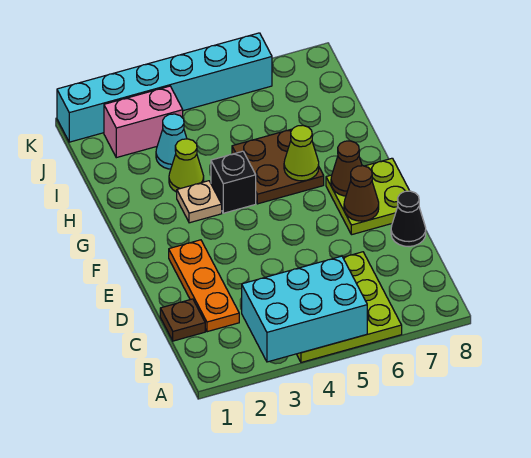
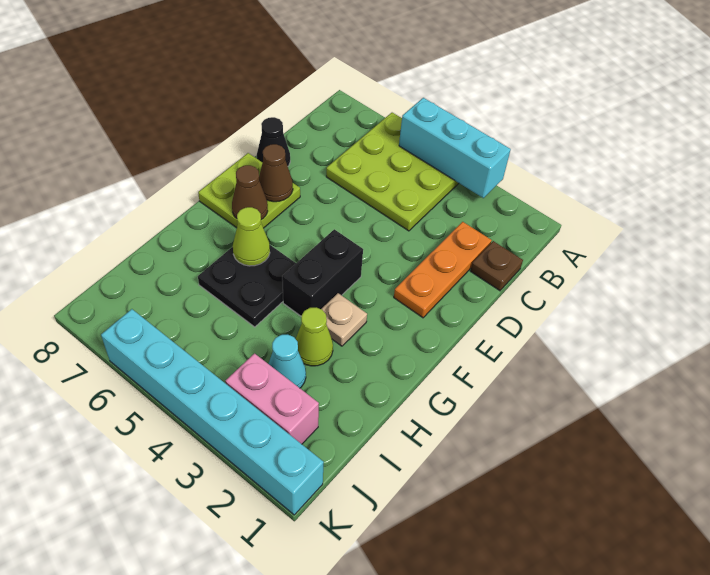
cyan 2x3 brick [242,256,367,362] -> cyan 1x3 brick [399,98,511,198]
black 1x1 brick [211,151,256,213] -> black 1x2 brick [282,229,363,316]
brown 2x2 plate [232,129,324,204] -> black 2x2 plate [198,245,296,327]

